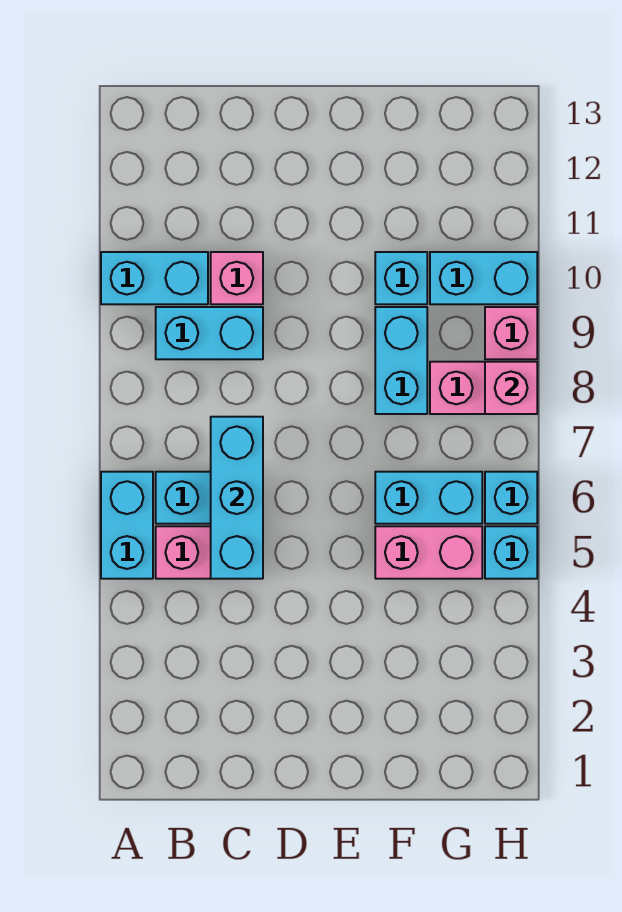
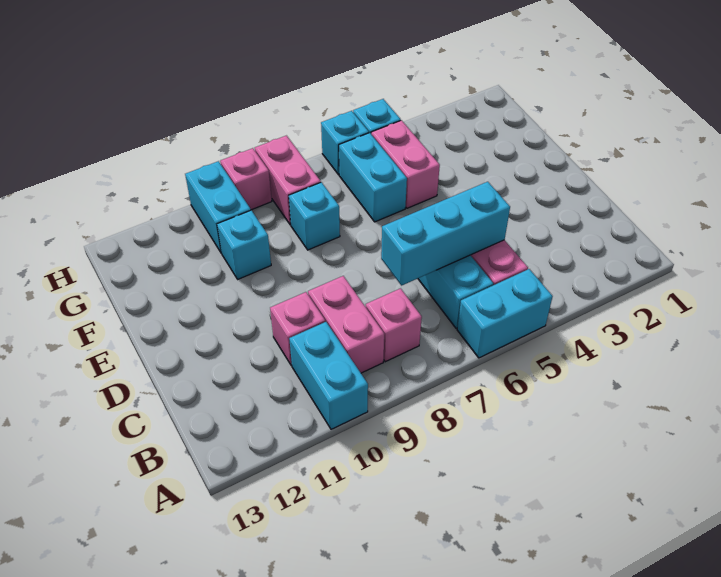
cyan 1x2 brick [156,307,263,359] -> pink 1x2 brick [308,276,384,373]
cyan 1x2 brick [375,307,427,414] -> cyan 1x1 brick [289,182,340,250]
pink 1x1 brick [485,362,537,414] -> pink 1x1 brick moved to [366,288,422,362]

